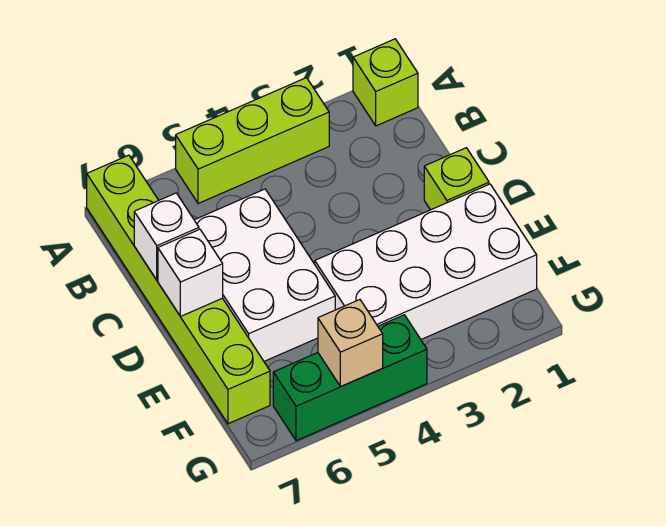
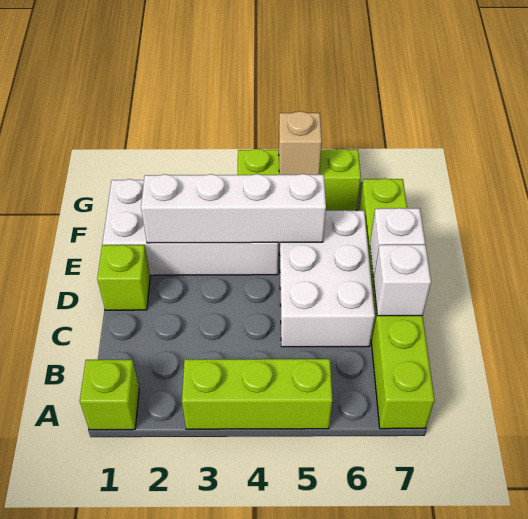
none -> white 1x4 brick [141,174,326,243]
green 1x3 brick [273,315,427,441] -> lime 1x3 brick [237,149,361,211]

